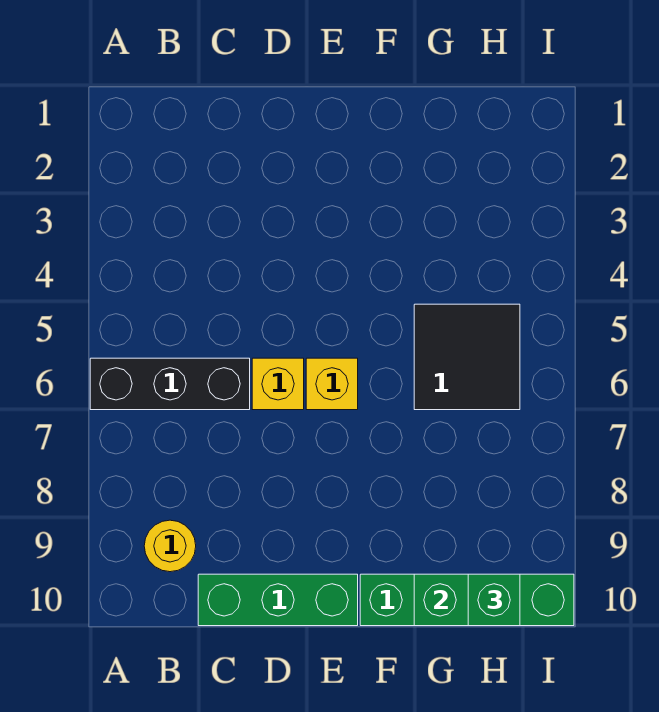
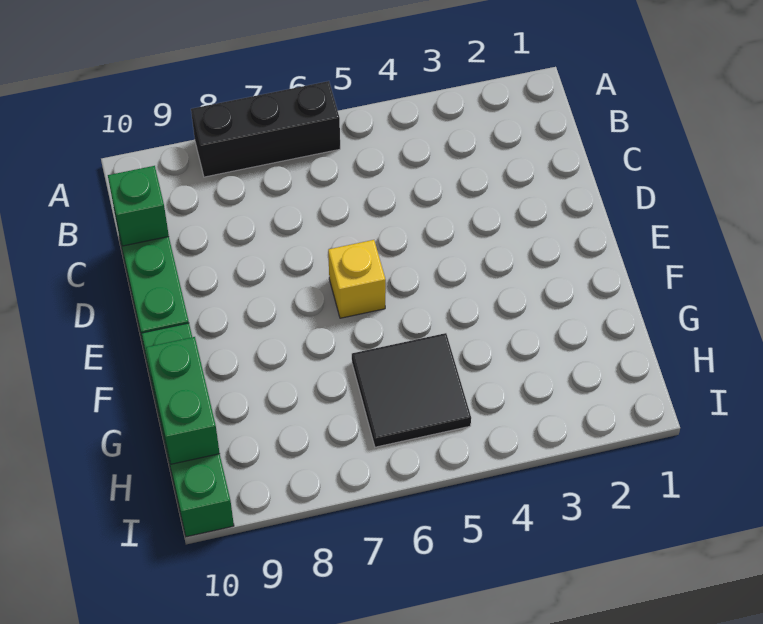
black 1x3 brick [90,358,250,410] -> black 1x3 brick turned to [191,81,340,177]
yellow 1x1 round brick [144,520,196,572] -> none
yellow 1x1 brick [252,358,304,410] -> none
green 1x1 brick [468,574,520,626] -> green 1x1 brick moved to [108,166,169,246]

